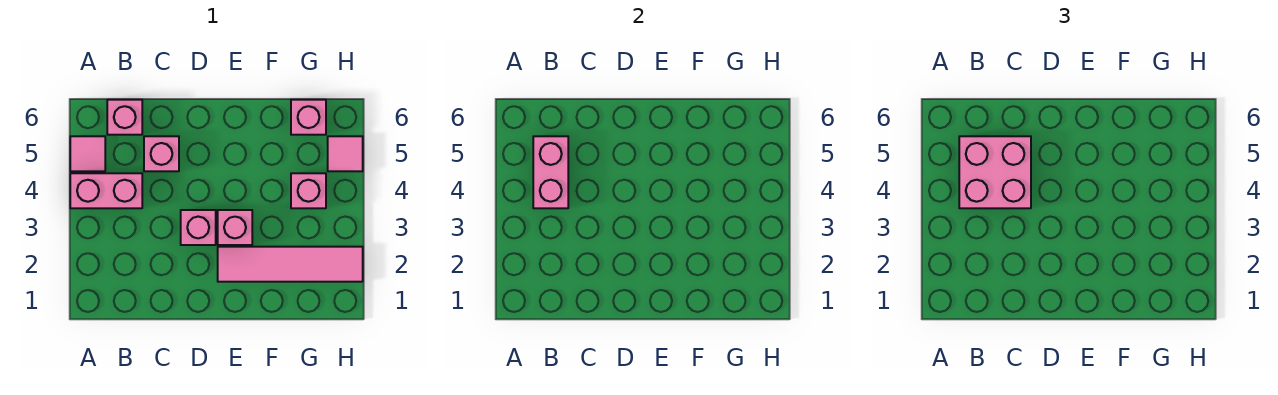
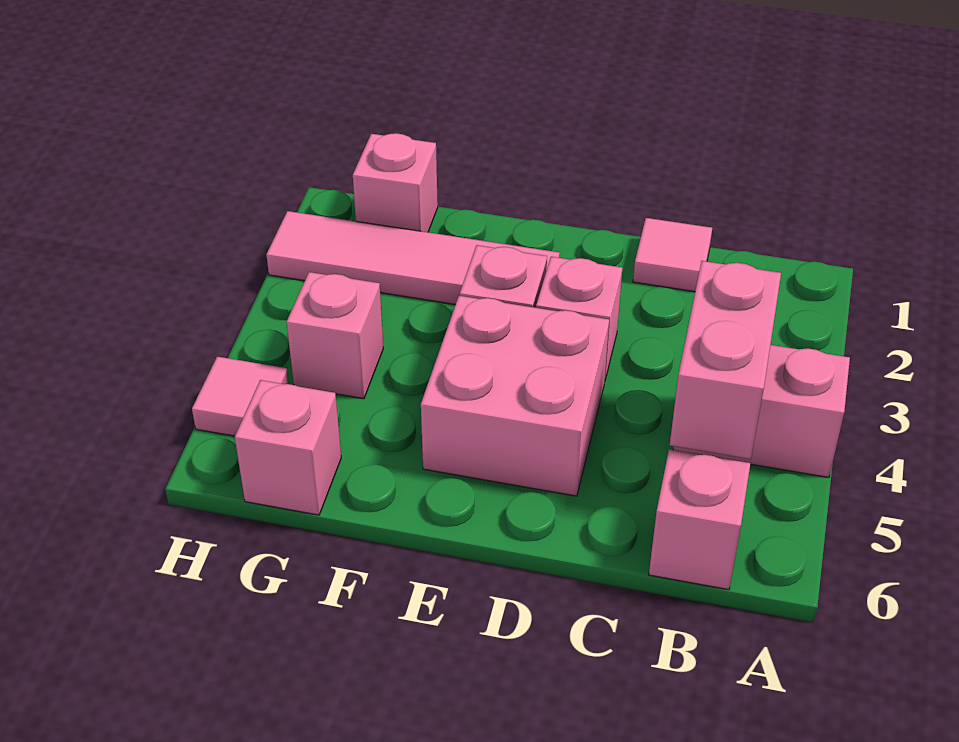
pink 1x1 tile [70,136,105,171] -> pink 1x1 tile moved to [633,218,712,292]
pink 2x2 brick [959,136,1031,208] -> pink 2x2 brick moved to [421,296,609,496]
pink 1x1 brick [144,136,179,171] -> pink 1x1 brick moved to [353,133,438,232]

